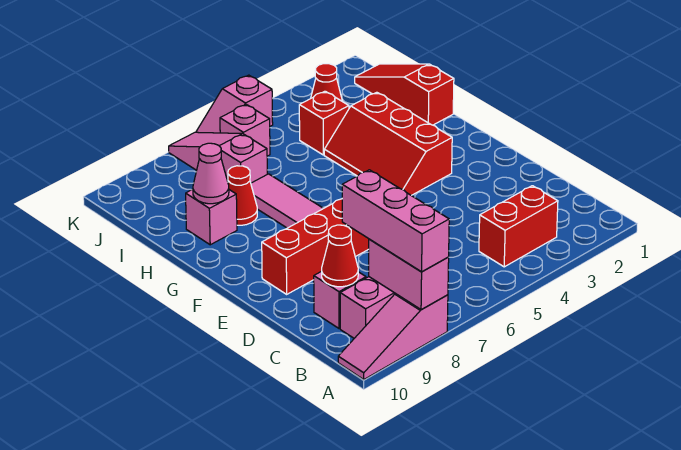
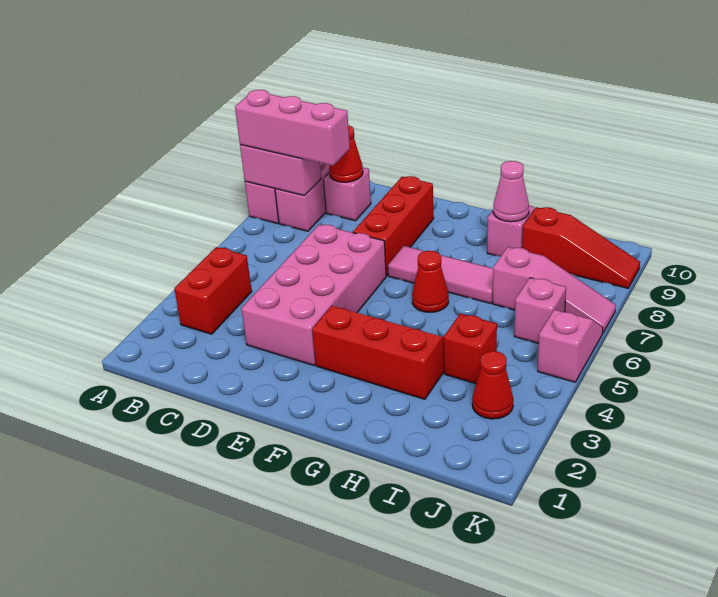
none -> pink 2x4 brick [241,224,386,365]
red 1x3 slope [355,64,454,125] -> red 1x3 slope moved to [522,207,640,288]
red 1x1 cone [228,166,257,225] -> red 1x1 cone moved to [412,251,449,312]

